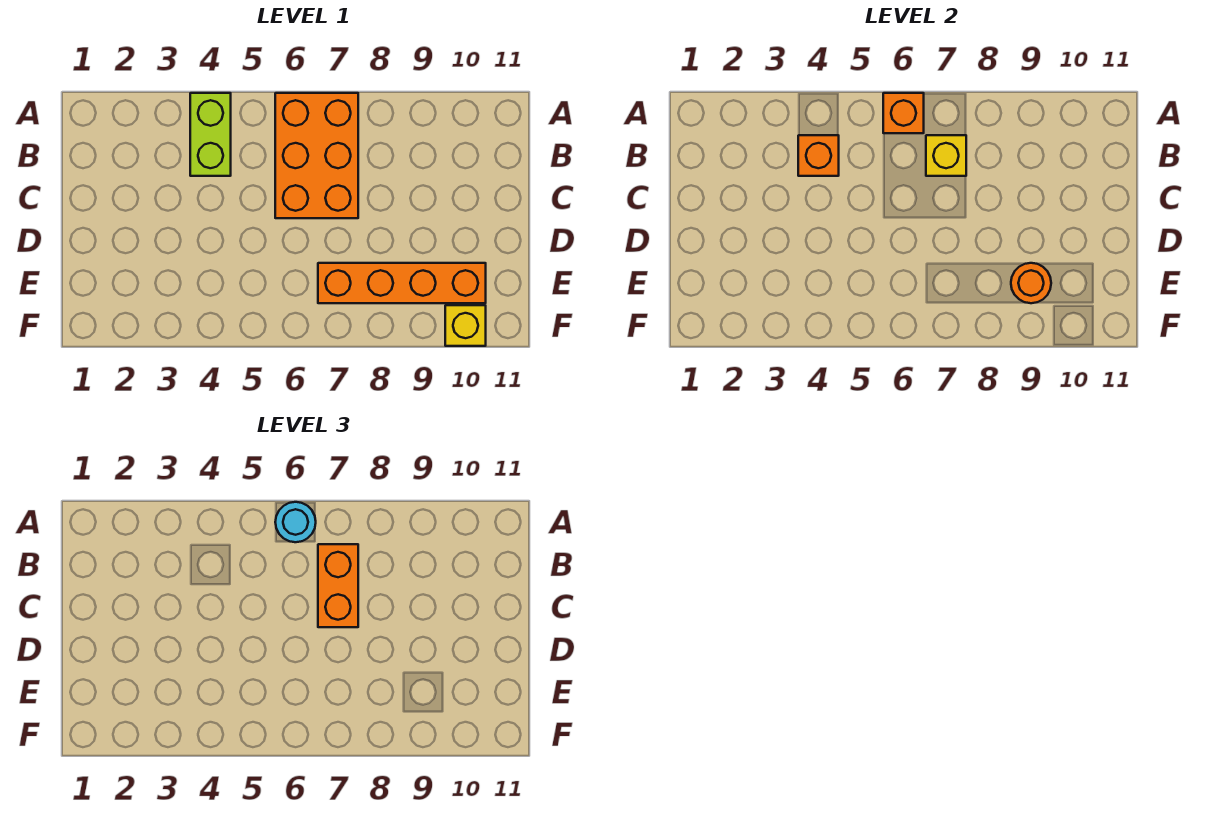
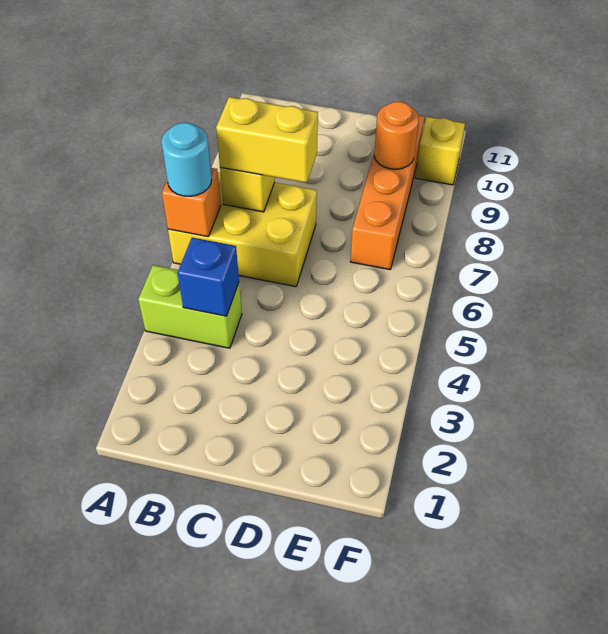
orange 2x3 brick [275,93,358,218] -> yellow 2x3 brick [168,172,317,287]
orange 1x1 brick [798,135,839,176] -> blue 1x1 brick [178,238,239,316]
orange 1x2 brick [318,544,358,627] -> yellow 1x2 brick [216,97,318,183]

